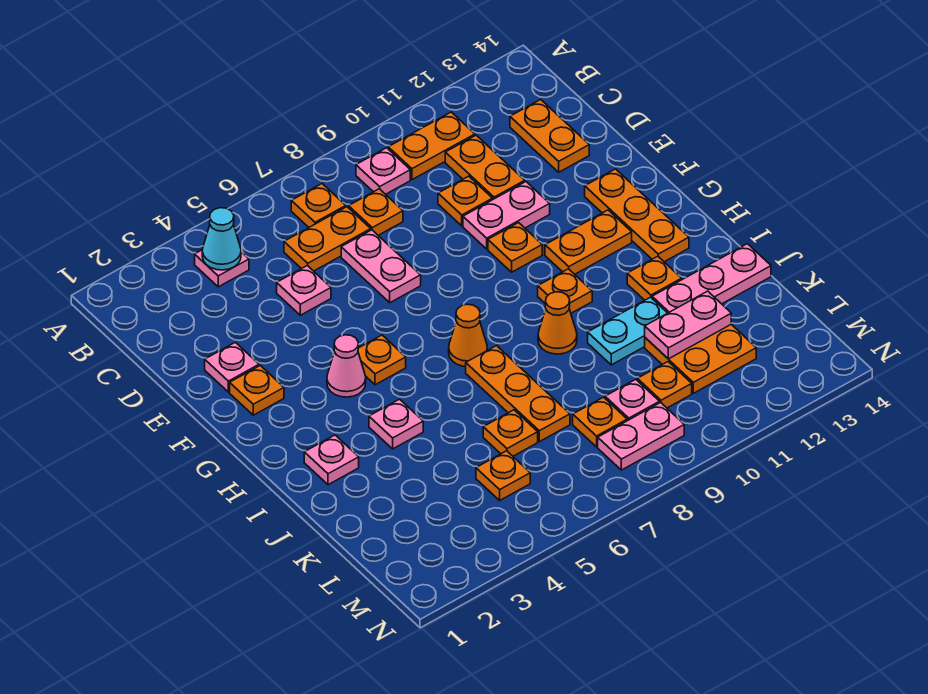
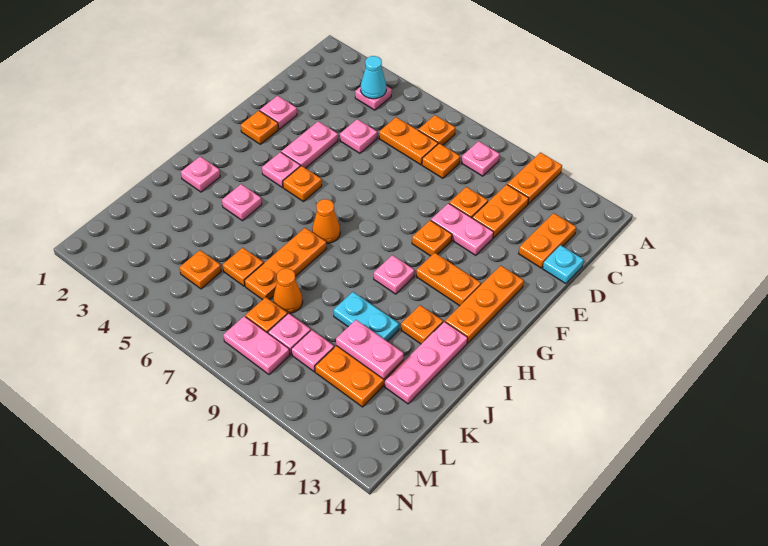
orange 1x2 plate [388,112,475,180] -> orange 1x2 plate turned to [507,152,562,204]
pink 1x2 plate [341,230,421,303] -> pink 1x2 plate moved to [281,121,338,168]
none -> cyan 1x1 plate [543,245,584,284]
pink 1x1 cone [327,335,366,397] -> pink 1x1 plate [262,152,300,187]
orange 1x1 plate [538,269,592,313] -> pink 1x1 plate [374,255,414,294]
orange 1x1 cone [538,292,577,354] -> orange 1x1 cone moved to [273,268,303,314]
pink 1x3 plate [652,244,771,313] -> pink 1x3 plate turned to [385,322,468,404]
orange 1x1 plate [637,362,692,408] -> pink 1x1 plate [291,330,334,372]

